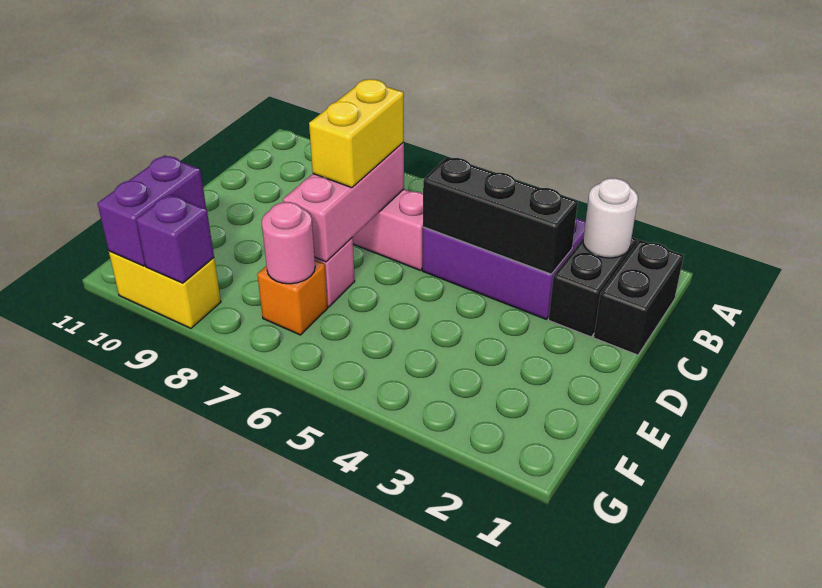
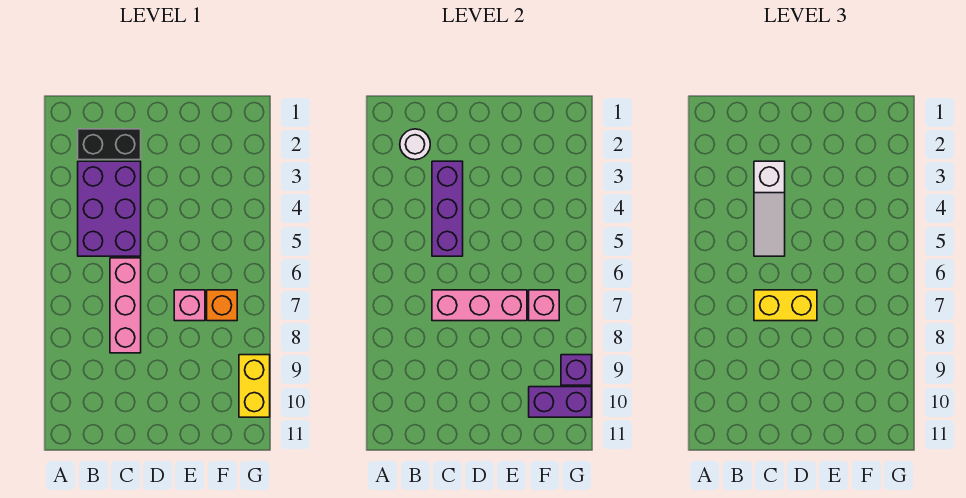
black 1x2 brick [594,240,684,355] -> none
black 1x3 brick [423,157,578,274] -> purple 1x3 brick [432,161,463,256]
none -> white 1x3 slope [754,161,785,256]
pink 1x1 round brick [262,202,315,284] -> pink 1x1 brick [529,290,559,321]

